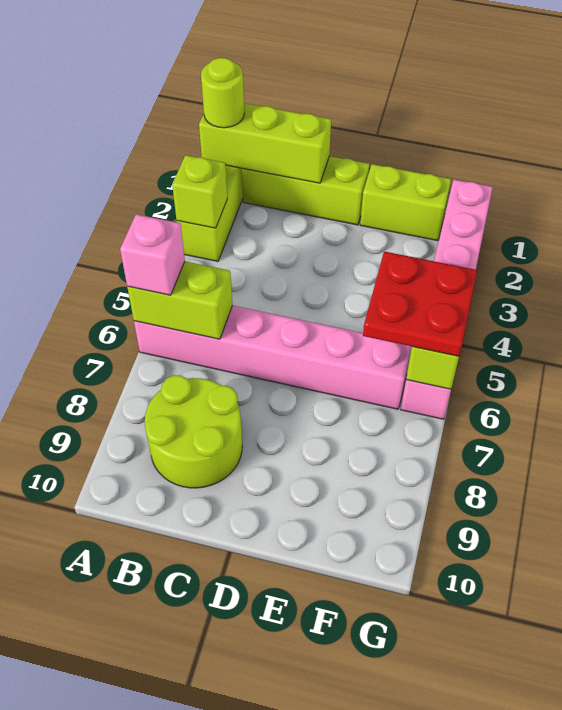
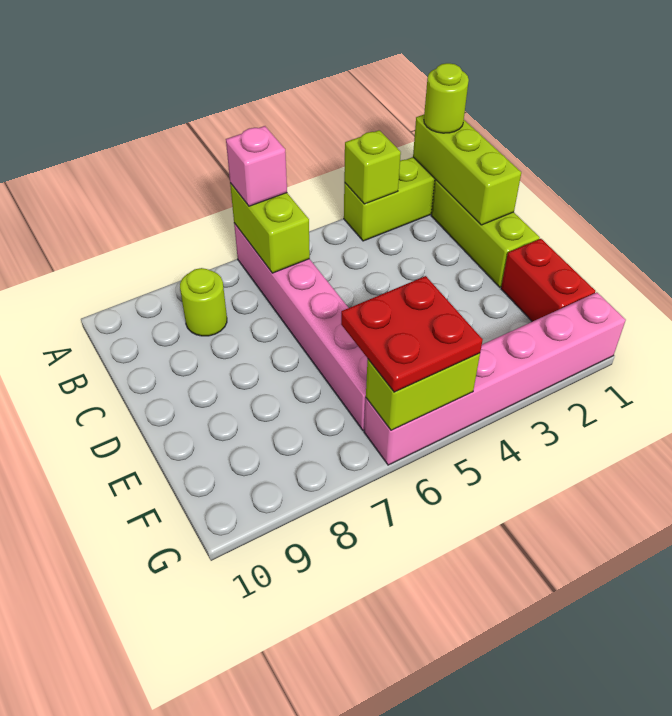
lime 2x2 round brick [145,375,242,488] -> lime 1x1 round brick [180,268,227,336]
lime 1x2 brick [360,164,451,241] -> red 1x2 brick [501,239,595,322]

